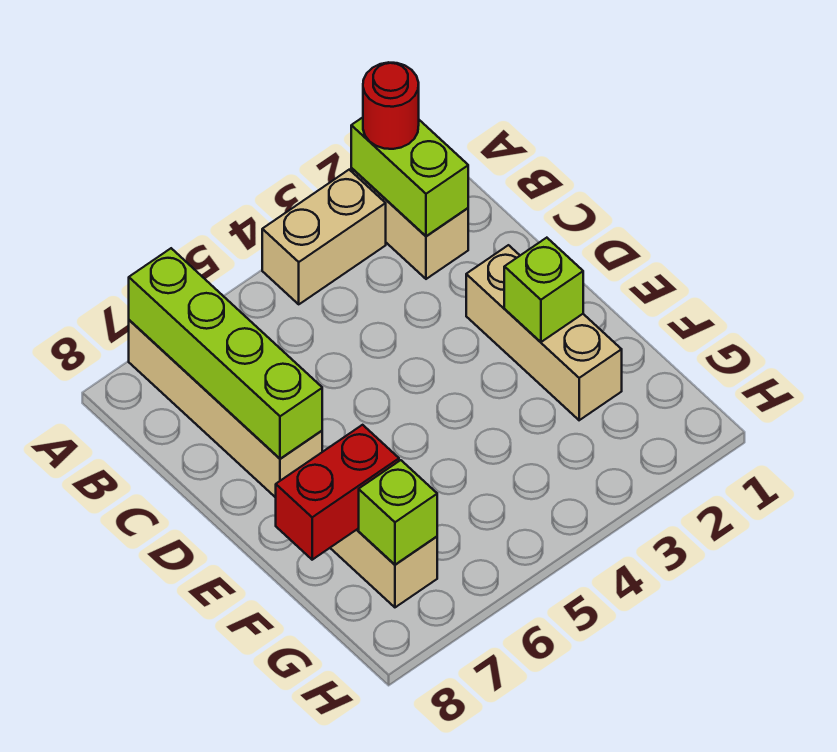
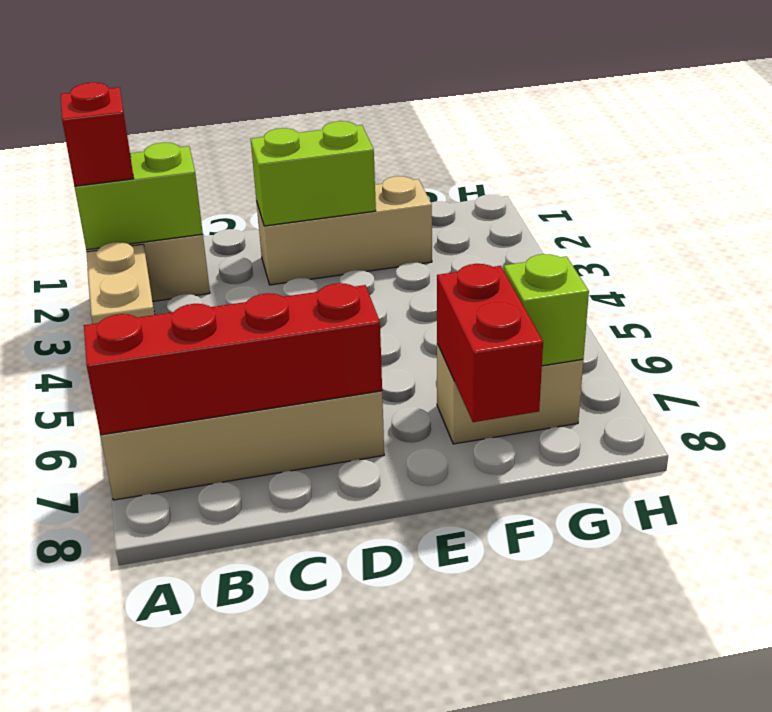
red 1x1 round brick [363,62,419,149] -> red 1x1 brick [61,83,134,186]
lime 1x4 brick [129,248,322,459] -> red 1x4 brick [84,283,382,435]
lime 1x1 brick [504,238,583,342] -> lime 1x2 brick [251,121,376,226]

